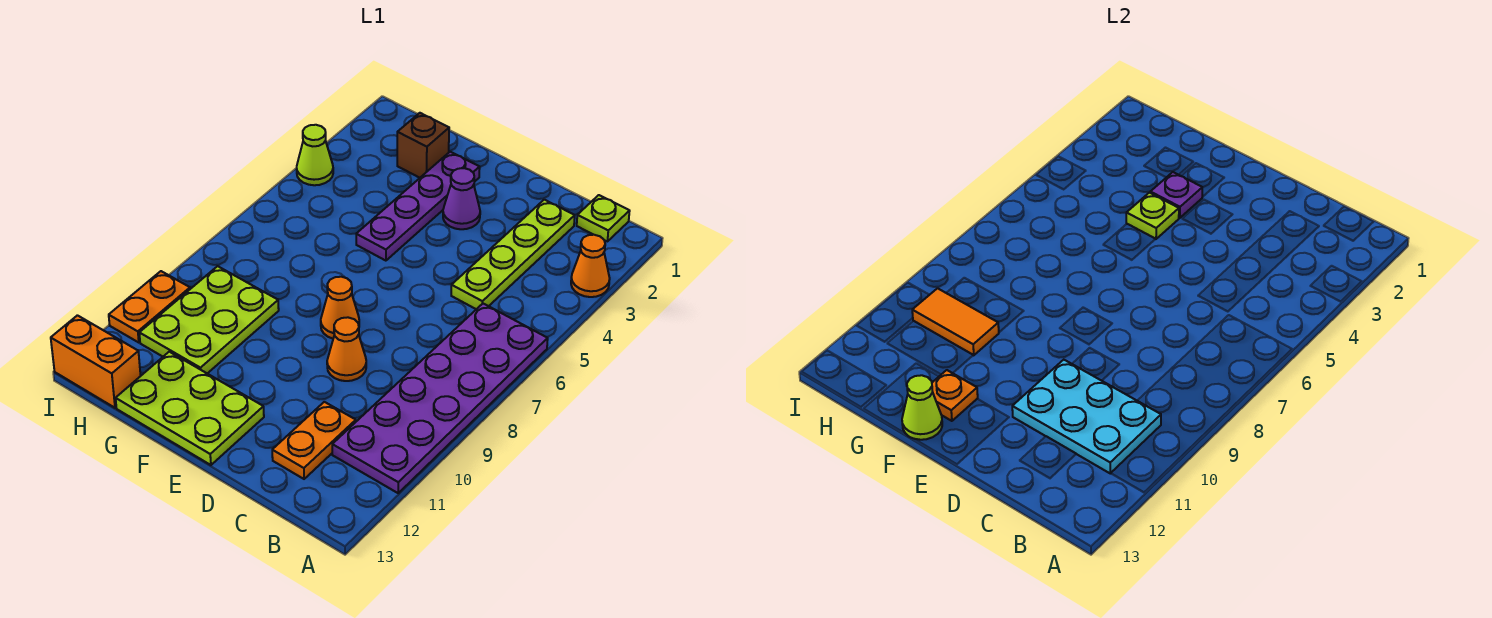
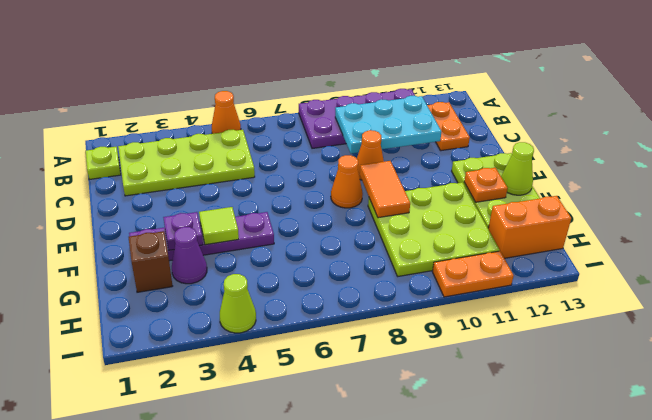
orange 1x1 cone [571,235,610,297] -> orange 1x1 cone moved to [212,91,241,134]
purple 2x6 plate [332,304,548,493] -> purple 2x4 plate [299,89,415,148]
cyan 2x3 plate [1012,360,1161,473] -> cyan 2x3 plate turned to [335,95,442,154]
lime 1x4 plate [451,200,575,309] -> lime 2x4 plate [118,130,255,196]
orange 1x2 plate [272,402,356,479] -> orange 1x2 plate turned to [427,102,470,151]
purple 1x1 cone [443,168,480,229] -> purple 1x1 cone moved to [172,227,207,284]
lime 1x1 plate [1126,193,1179,239] -> lime 1x1 tile [199,207,239,245]
lime 2x3 plate [139,266,279,373] -> lime 3x3 plate [368,182,500,276]
orange 1x2 tile [912,288,999,355] -> orange 1x2 tile moved to [360,161,410,218]
orange 1x2 brick [51,315,141,408] -> orange 1x2 brick turned to [488,196,571,258]

